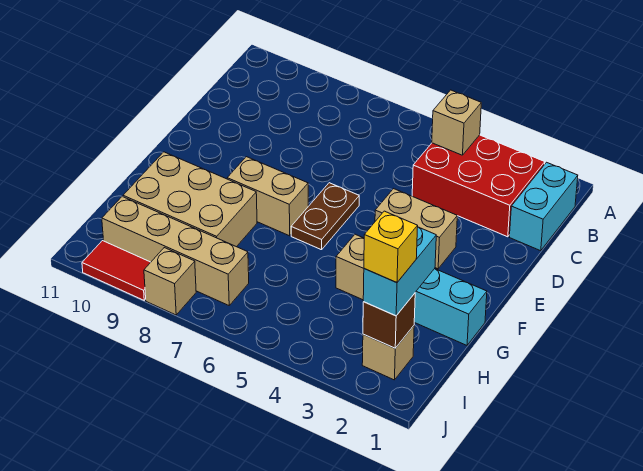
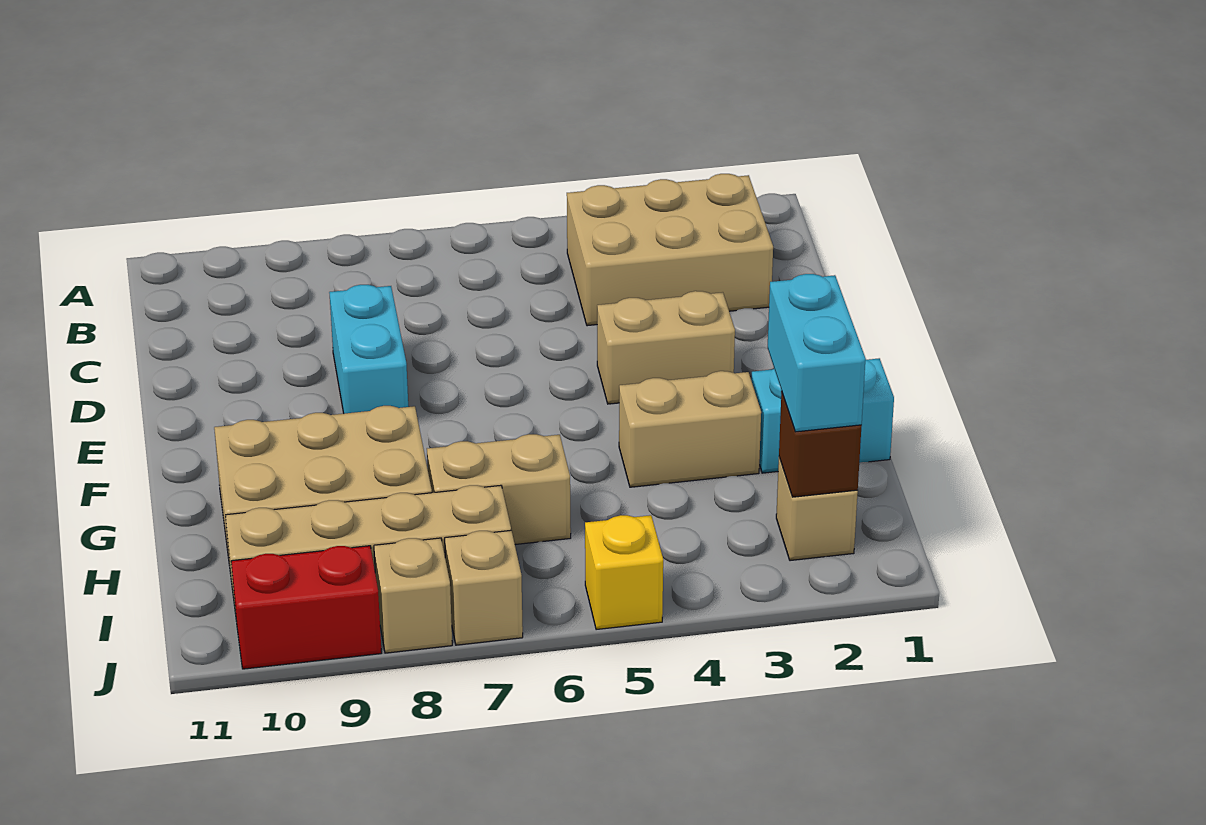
cyan 1x2 brick [509,162,578,251] -> cyan 1x2 brick moved to [329,285,408,414]
red 2x3 brick [412,135,545,237] -> tan 2x3 brick [567,174,773,326]
tan 1x1 brick [432,90,481,155] -> tan 1x1 brick moved to [445,530,523,645]
brown 1x2 plate [291,183,359,250] -> none
tan 1x2 brick [227,157,308,236] -> tan 1x2 brick moved to [427,434,571,544]
yellow 1x1 brick [364,211,418,283] -> yellow 1x1 brick moved to [585,515,663,630]
red 1x2 tile [82,241,151,300] -> red 1x2 brick [231,546,382,669]

